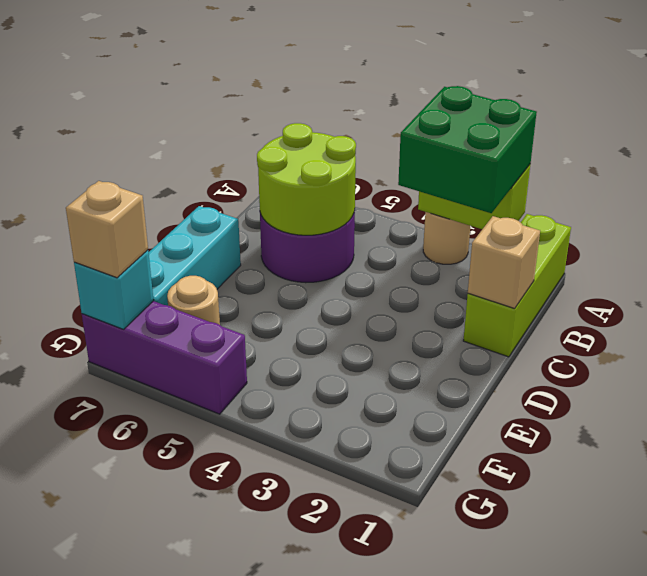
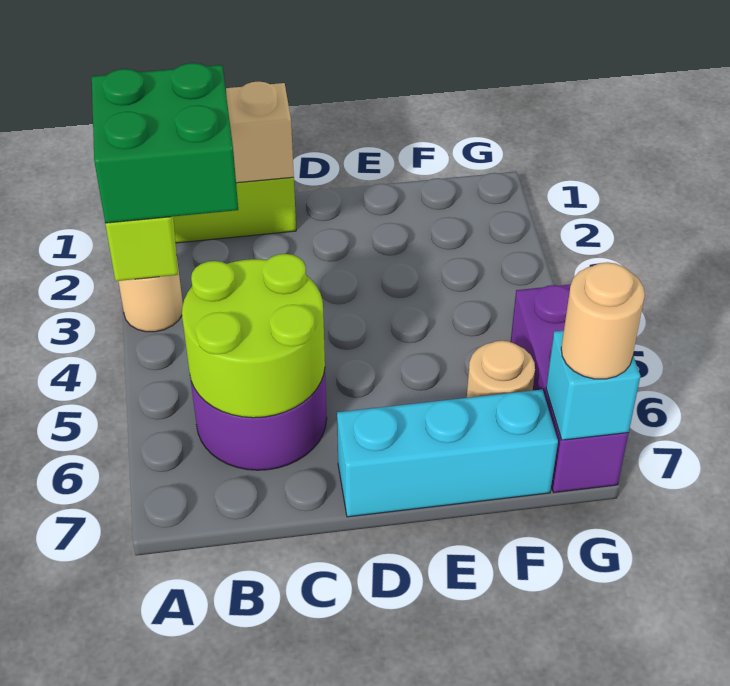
tan 1x1 brick [66,181,148,278] -> tan 1x1 round brick [561,262,645,379]

